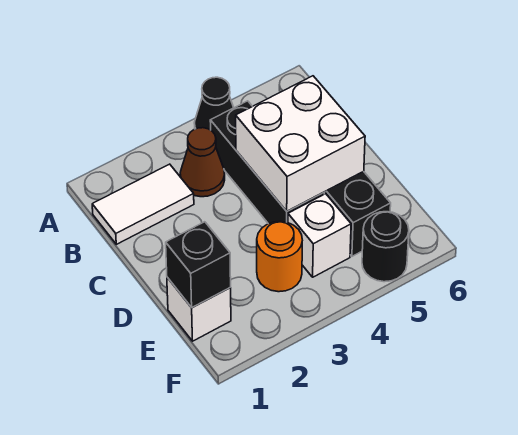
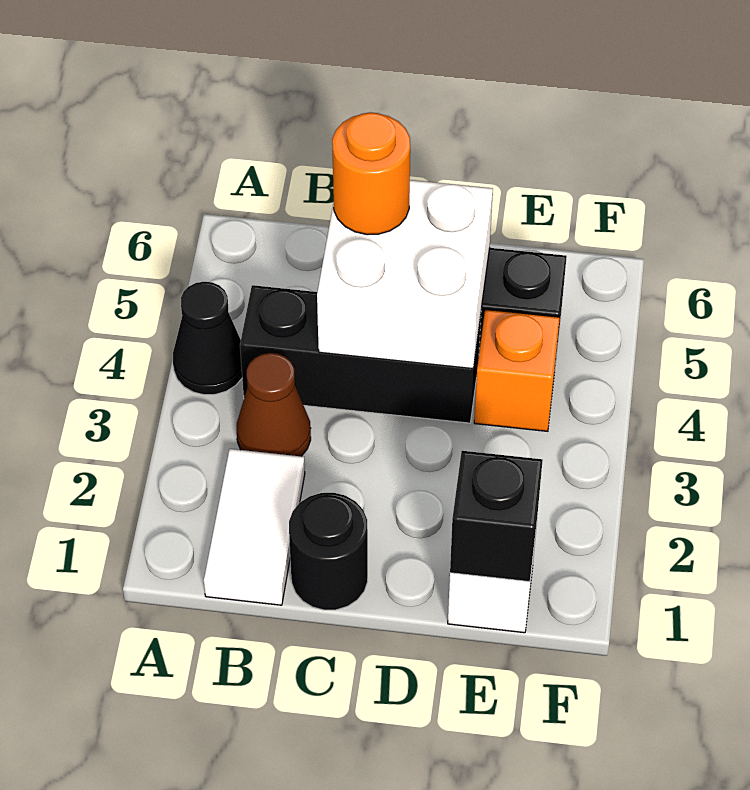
orange 1x1 round brick [257,221,302,292] -> orange 1x1 round brick moved to [332,112,410,235]
white 1x1 brick [288,194,351,277] -> orange 1x1 brick [474,309,560,431]
black 1x1 round brick [362,212,409,282] -> black 1x1 round brick moved to [289,493,368,610]

